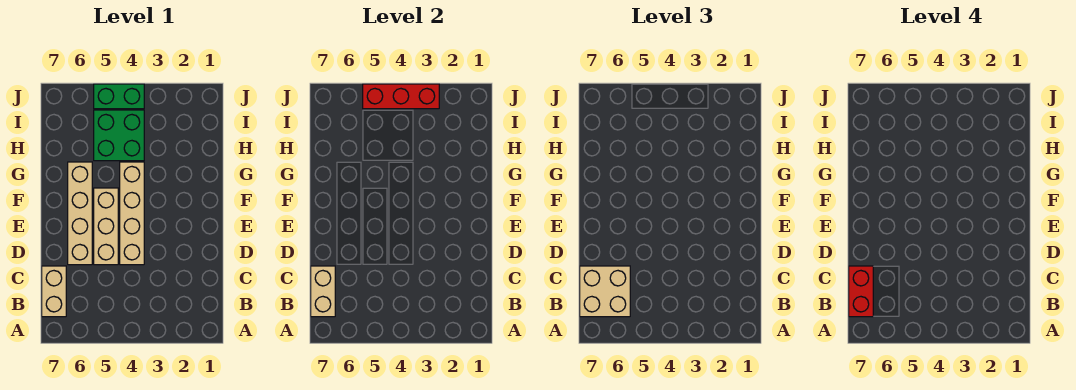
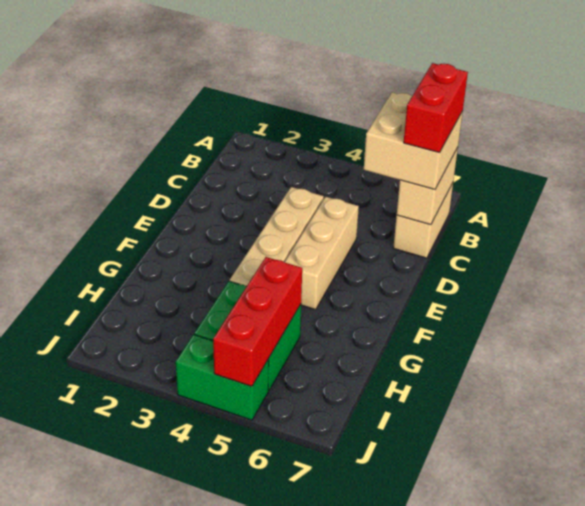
tan 1x4 brick [68,162,92,265] -> none
red 1x3 brick [363,84,439,109] -> red 1x3 brick turned to [213,257,302,386]

